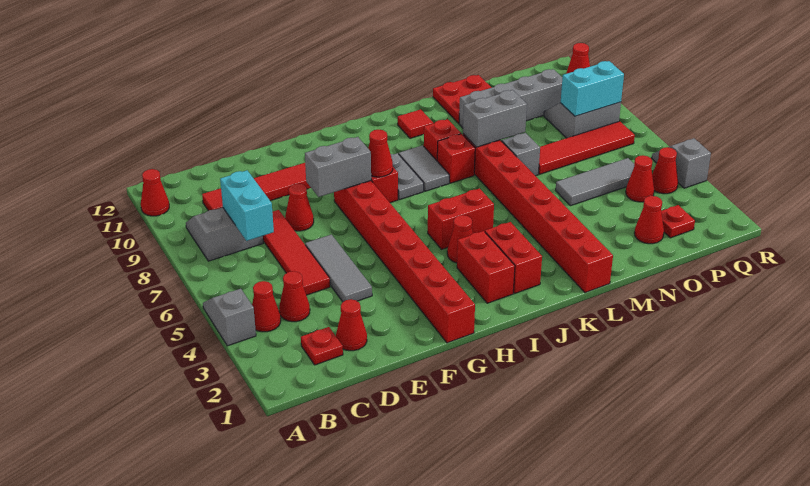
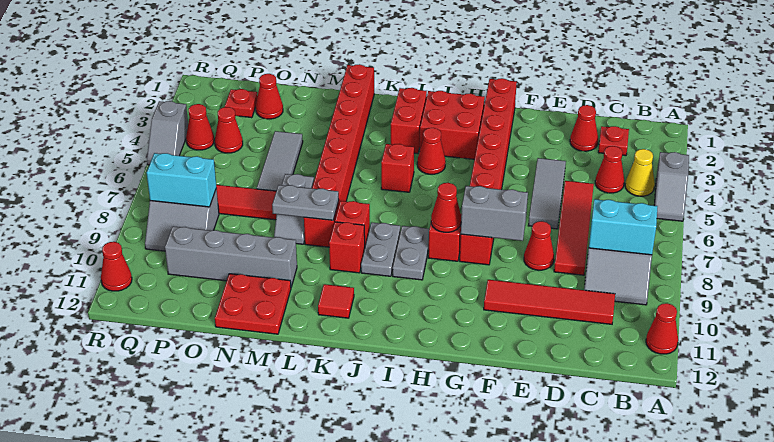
red 1x1 cone [252,281,281,332] -> yellow 1x1 cone [625,149,655,196]
cyan 1x2 brick [220,170,274,241] -> cyan 1x2 brick turned to [589,199,658,255]
red 1x2 brick [457,231,515,303] -> red 2x2 brick [420,91,485,159]
red 1x2 brick [428,189,494,249] -> red 1x1 brick [381,144,414,192]
grey 1x2 tile [399,145,449,191] -> grey 1x2 plate [361,222,400,276]
grey 1x2 brick [463,90,527,147] -> grey 1x2 plate [272,185,339,220]
grey 1x3 tile [556,158,634,206] -> grey 1x3 tile turned to [257,131,303,191]

